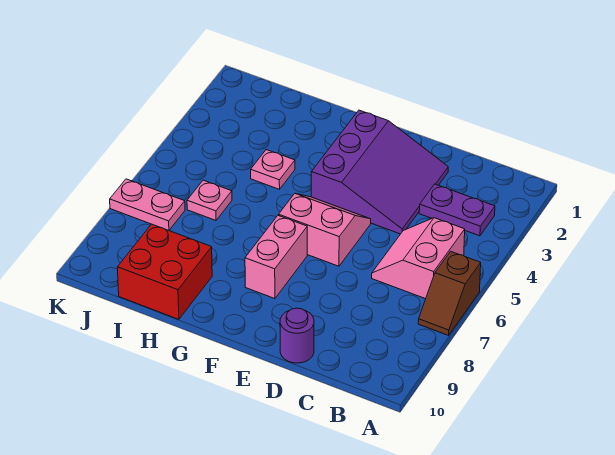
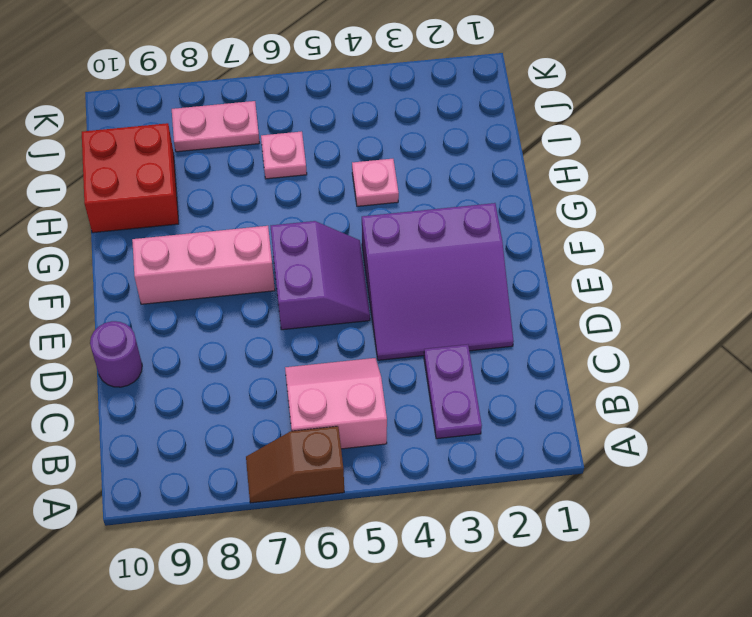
pink 2x2 slope [279,194,371,266] -> purple 2x2 slope [271,221,370,330]
pink 1x2 brick [245,215,307,299] -> pink 1x3 brick [132,226,275,304]
pink 1x2 plate [110,179,185,230] -> pink 1x2 plate turned to [172,101,260,152]

